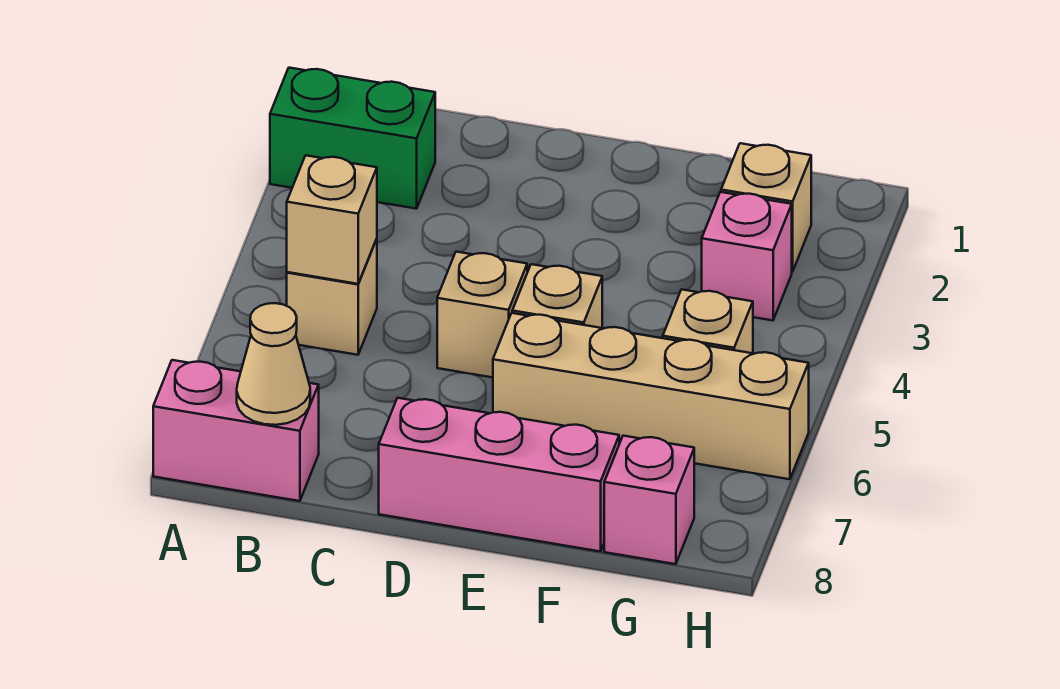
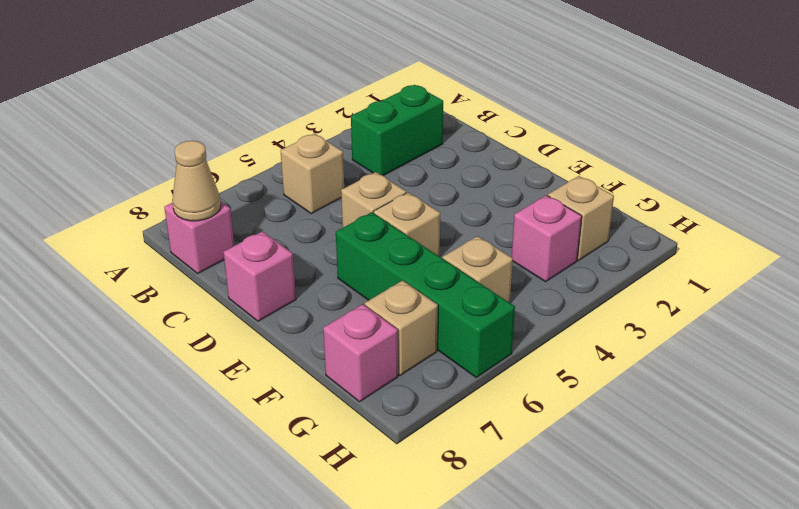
green 1x2 brick [270,68,435,209] -> green 1x2 brick turned to [351,85,443,176]
pink 1x2 brick [153,360,319,501] -> pink 1x1 brick [164,201,234,273]
tan 1x1 brick [287,155,377,284] -> tan 1x1 brick moved to [365,280,438,376]
pink 1x3 brick [379,398,619,552] -> pink 1x1 brick [223,231,296,321]
tan 1x4 brick [493,313,809,479] -> green 1x4 brick [336,212,515,377]

